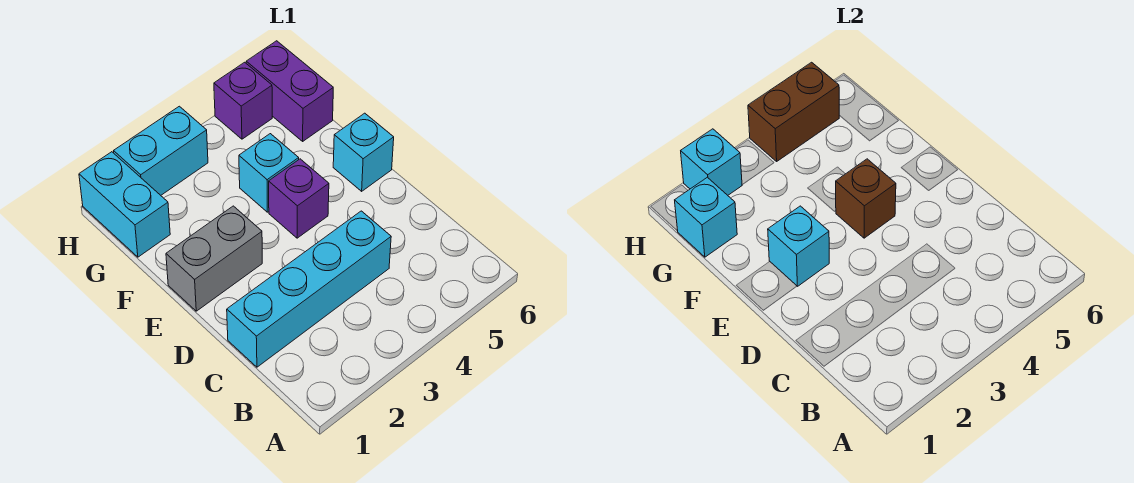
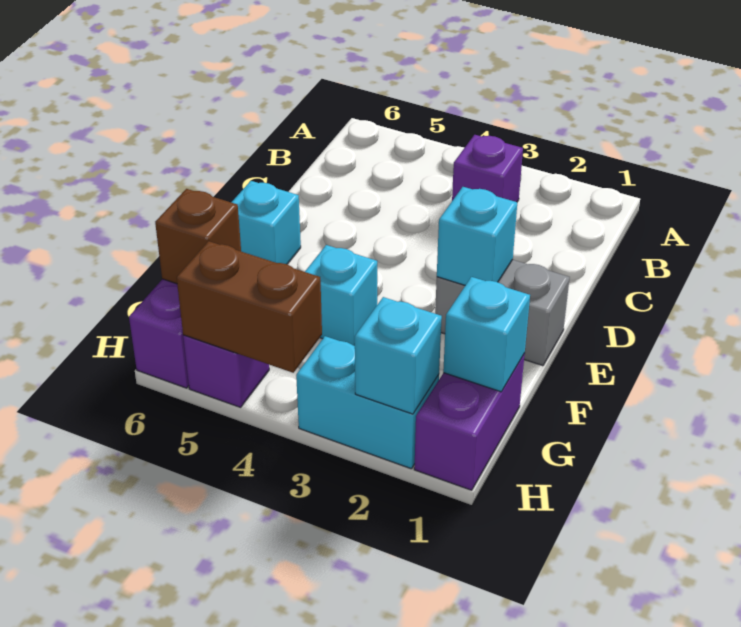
cyan 1x4 brick [227,211,391,367] -> none
purple 1x1 brick [269,159,329,238] -> purple 1x1 brick moved to [452,135,523,202]
brown 1x1 brick [836,159,896,238] -> brown 1x1 brick moved to [155,189,241,284]
cyan 1x2 brick [79,152,170,257] -> purple 1x2 brick [414,354,525,490]

